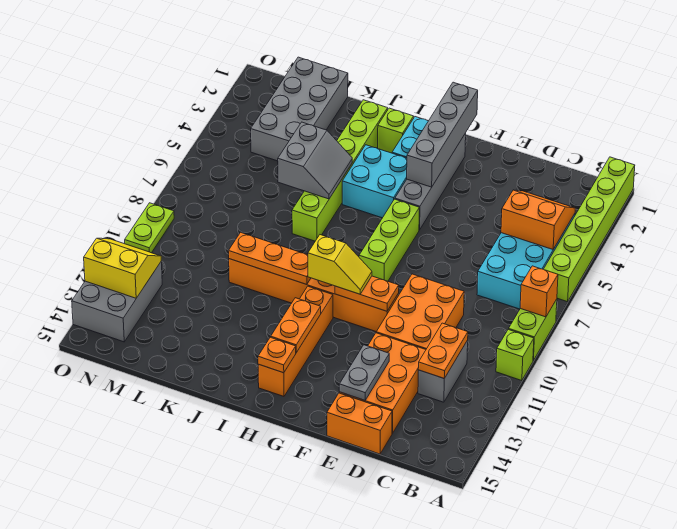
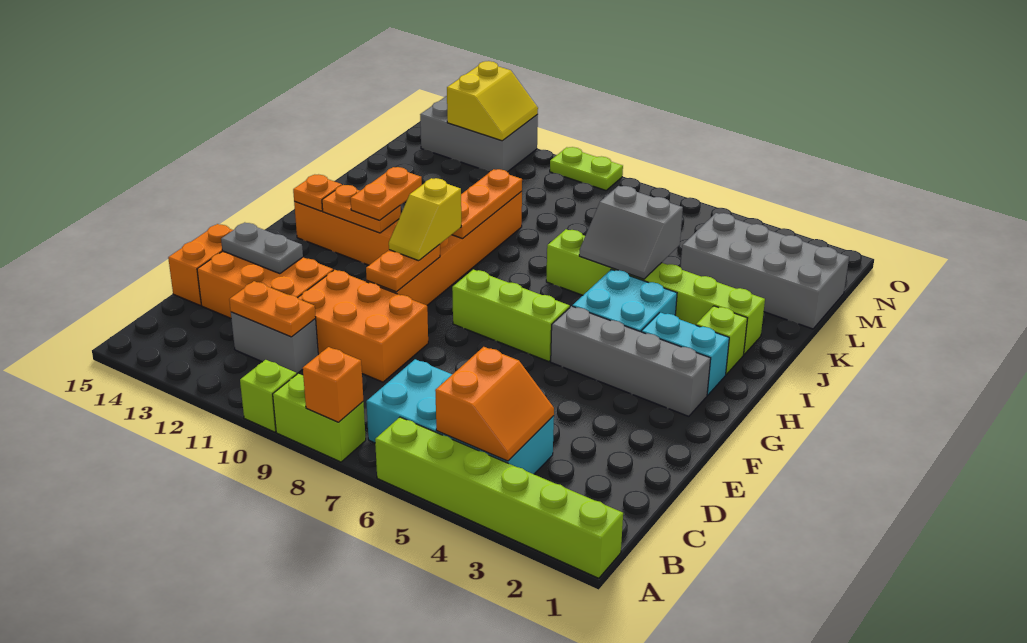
grey 1x4 brick [407,82,478,187] -> none
none -> orange 1x2 plate [350,167,422,221]

